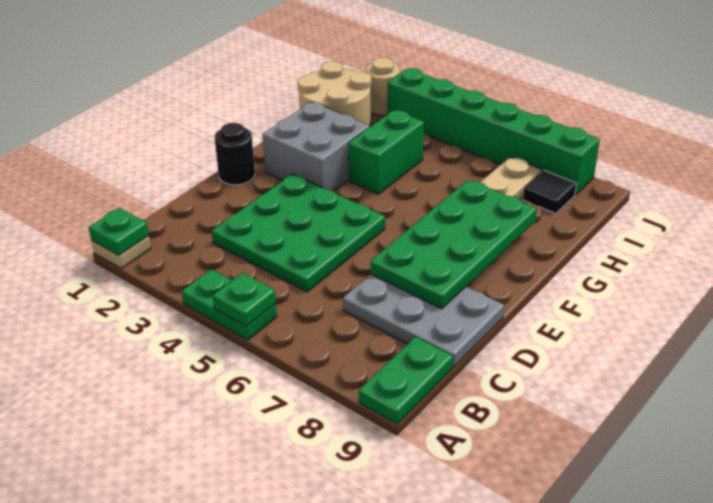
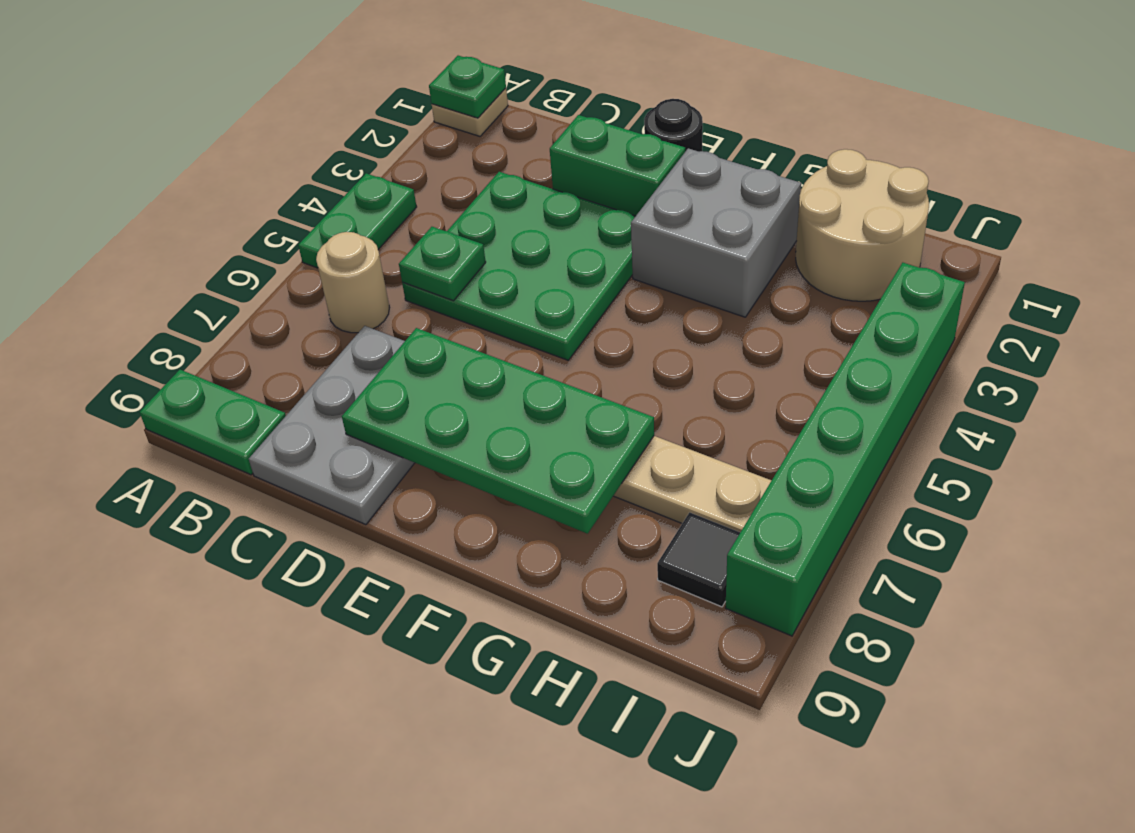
green 1x1 plate [213,273,276,326] -> green 1x1 plate moved to [399,227,486,301]
green 1x2 brick [348,110,424,194] -> green 1x2 brick moved to [550,115,685,216]
tan 1x1 round brick [366,58,400,115] -> tan 1x1 round brick moved to [316,232,390,333]

